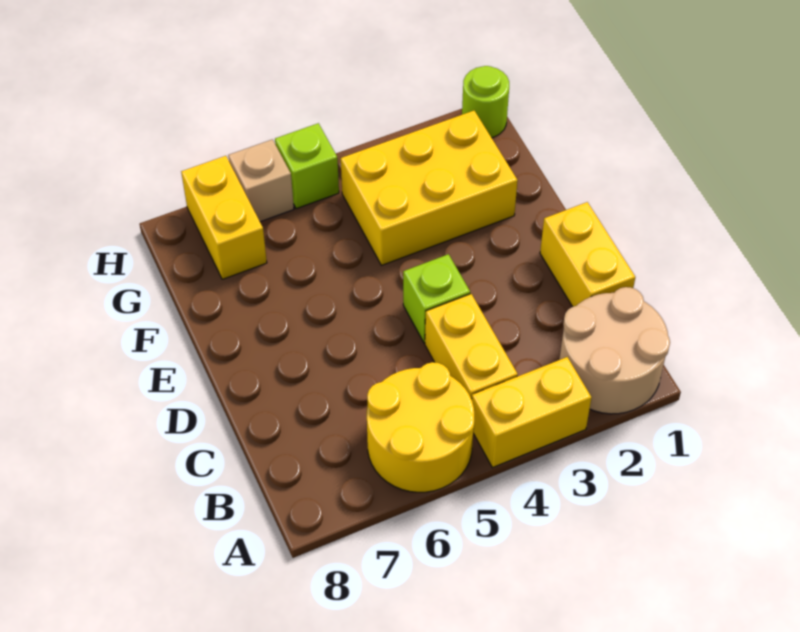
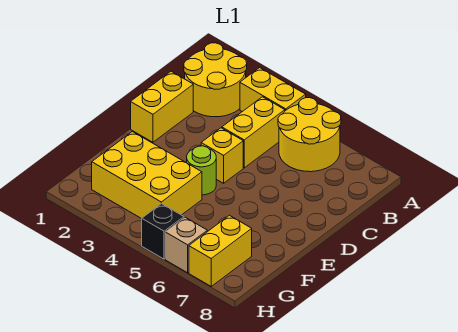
tan 2x2 round brick [559,287,670,414] -> yellow 2x2 round brick [184,43,247,117]
lime 1x1 brick [403,254,470,343] -> yellow 1x1 brick [201,128,243,183]
lime 1x1 round brick [462,66,509,138] -> lime 1x1 round brick moved to [187,146,216,195]
lime 1x1 brick [275,123,339,209] -> black 1x1 brick [142,204,184,259]

